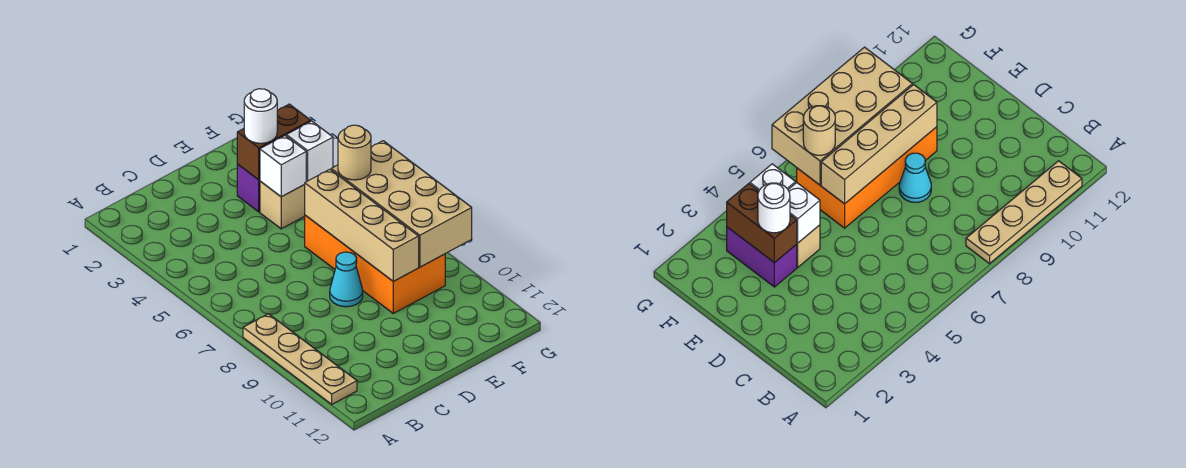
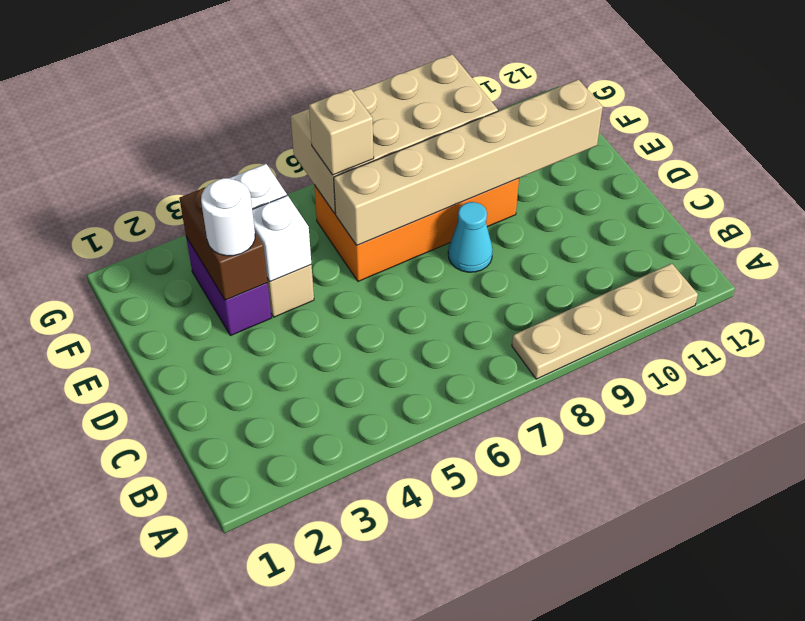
tan 1x4 brick [304,169,419,281] -> tan 1x6 brick [334,79,603,245]
tan 1x1 round brick [338,125,371,180] -> tan 1x1 brick [309,89,374,175]

